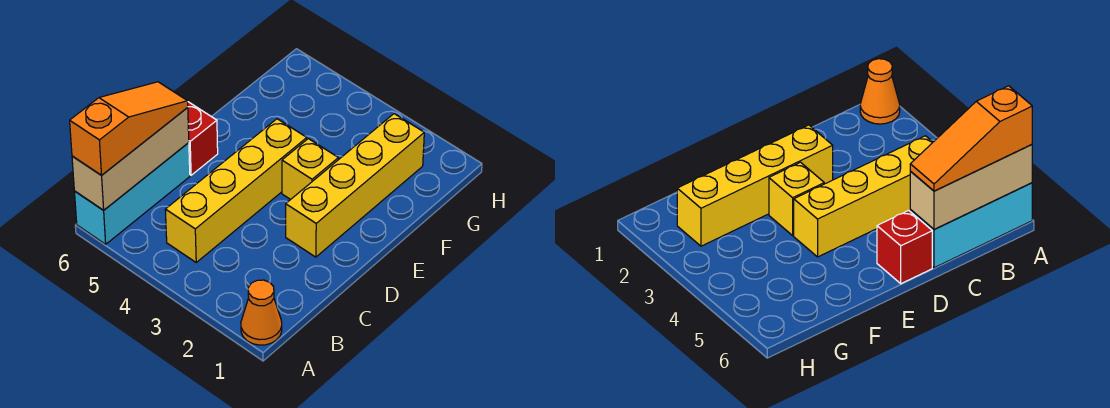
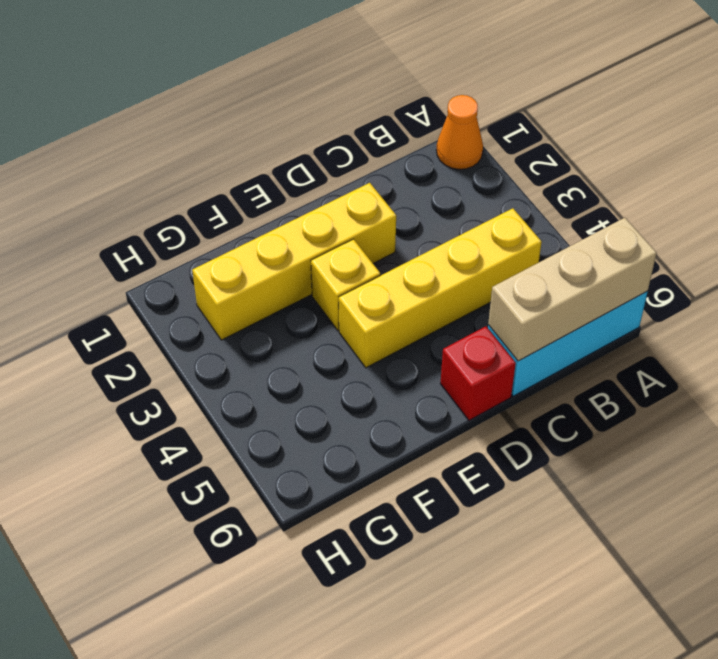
orange 1x3 slope [70,82,188,175] -> none

